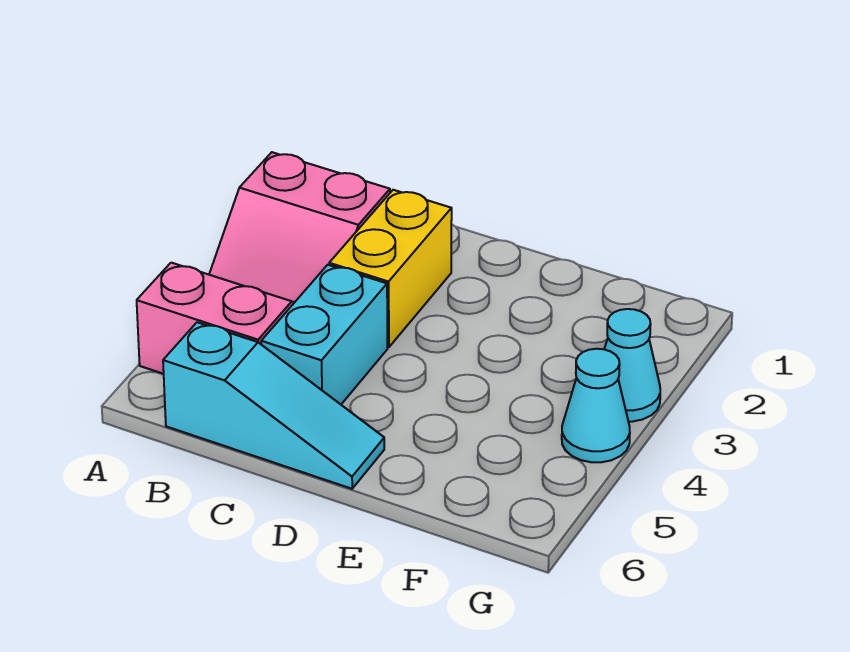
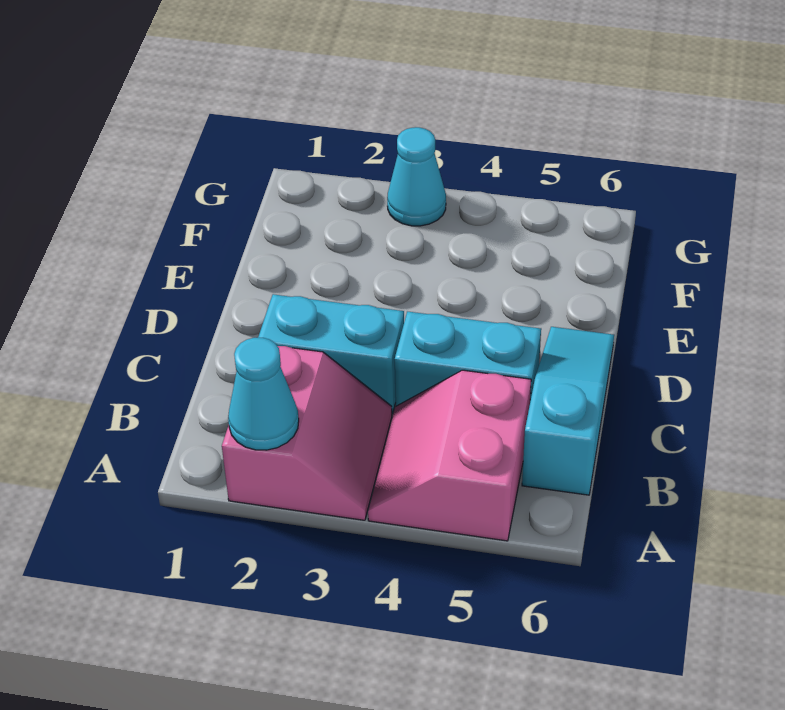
yellow 1x2 brick [329,190,452,347] -> cyan 1x2 brick [258,294,404,414]
cyan 1x1 cone [562,349,630,462] -> cyan 1x1 cone moved to [228,338,299,450]

